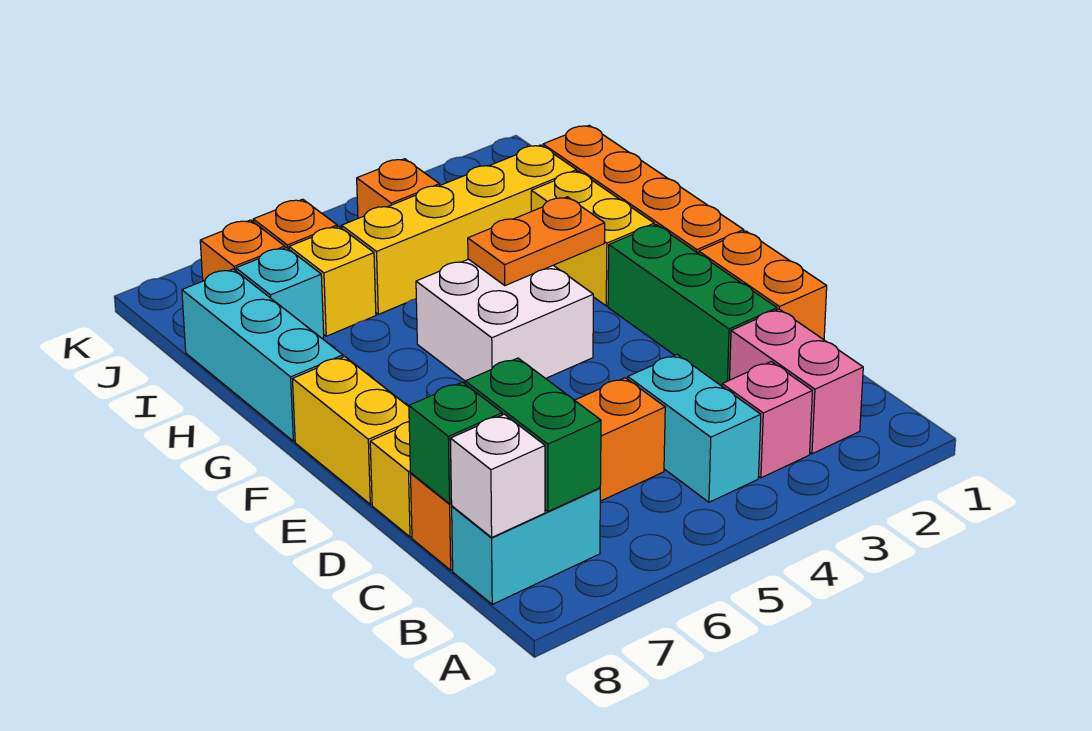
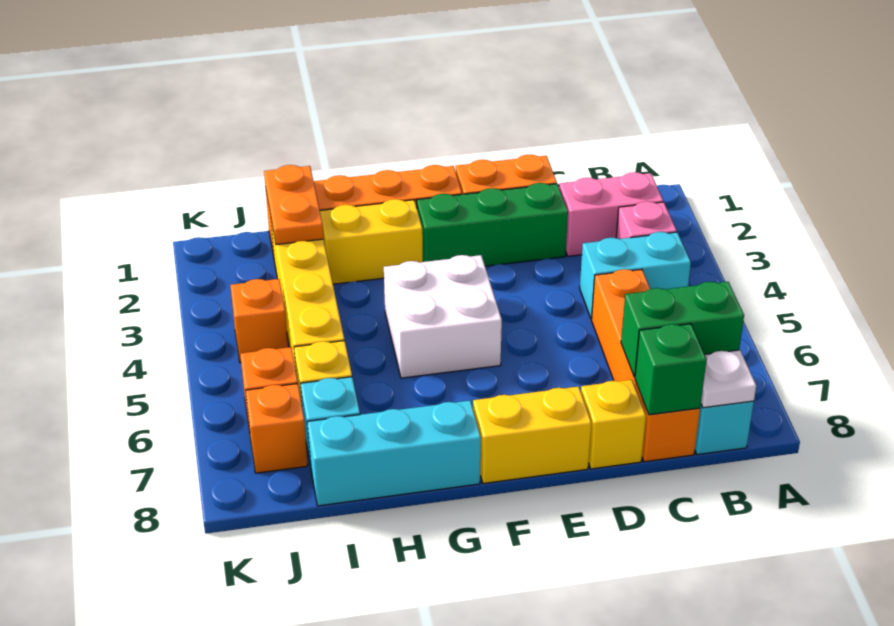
white 1x1 brick [450,414,545,537] -> white 1x1 plate [701,350,756,408]
orange 1x2 plate [468,197,605,285] -> orange 1x2 plate moved to [264,165,323,245]

